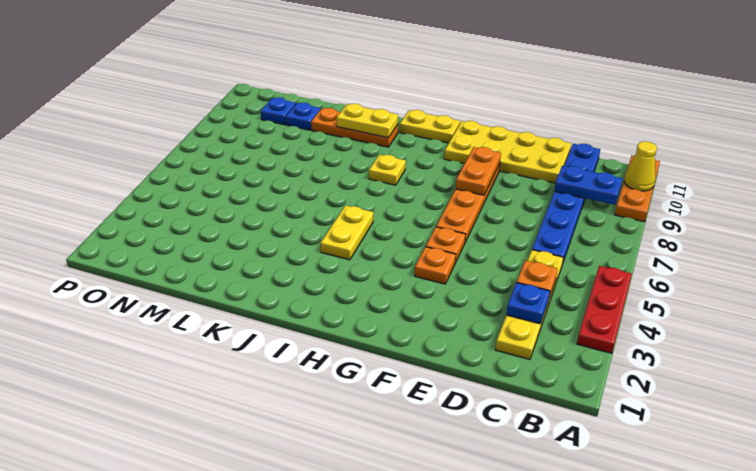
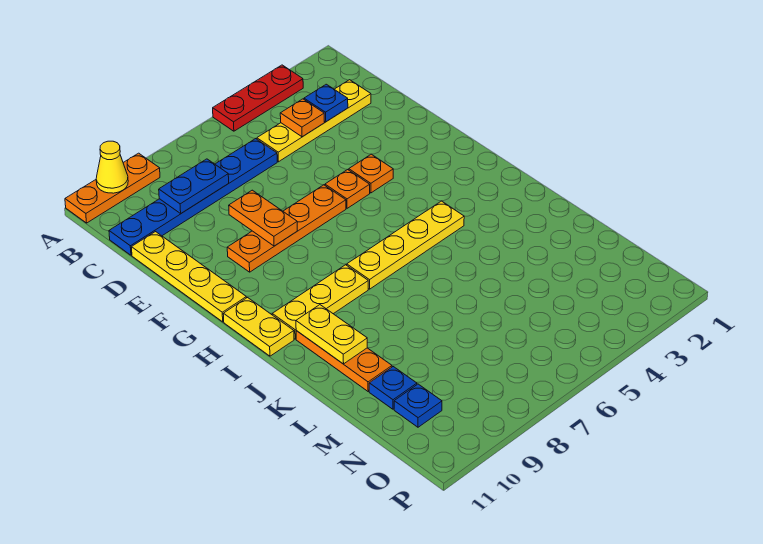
blue 1x2 plate [554,166,622,205] -> blue 1x2 plate turned to [159,159,229,213]
yellow 2x4 plate [444,121,571,183] -> yellow 1x4 plate [132,232,246,322]
orange 1x2 plate [456,147,501,195] -> orange 1x2 plate turned to [229,190,297,246]
yellow 1x2 plate [320,205,373,260] -> yellow 1x4 plate [347,201,464,289]
yellow 1x1 plate [369,154,406,185] -> yellow 1x3 plate [272,265,368,339]

